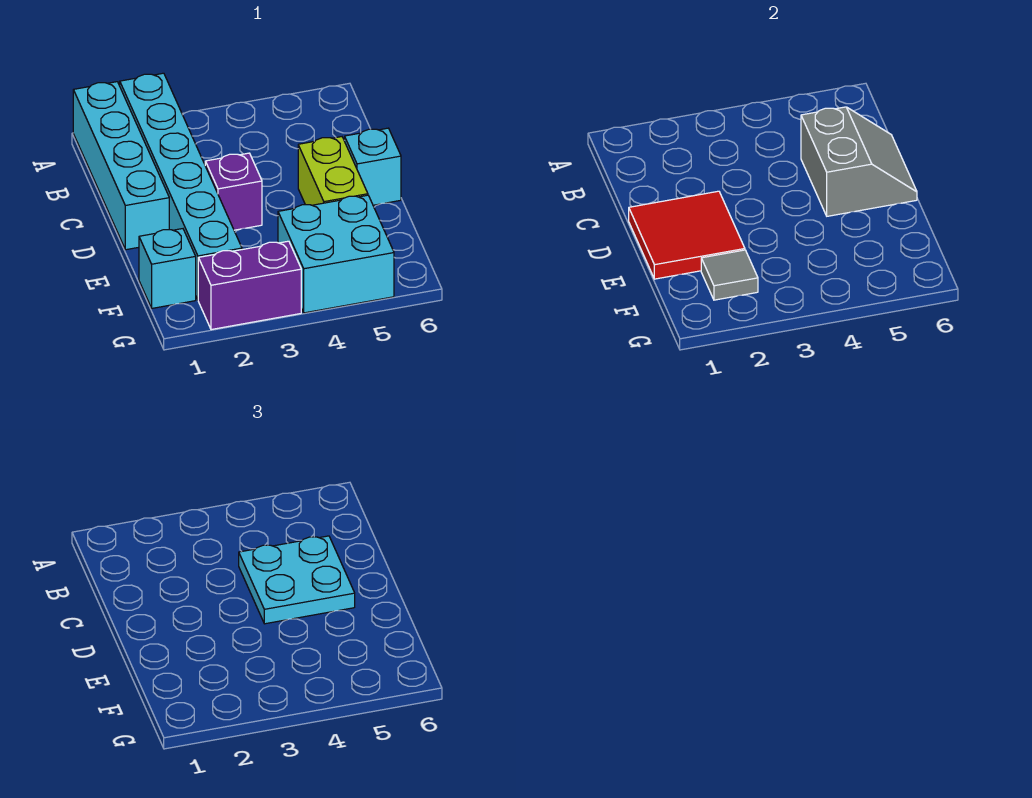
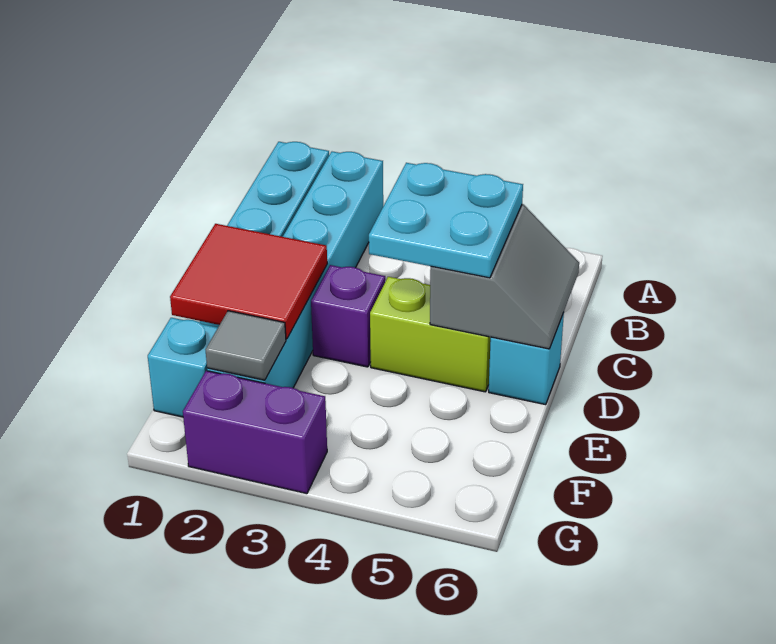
lime 1x2 brick [298,137,368,205] -> lime 1x2 brick turned to [370,277,491,392]
cyan 2x2 brick [278,195,394,313] -> none

